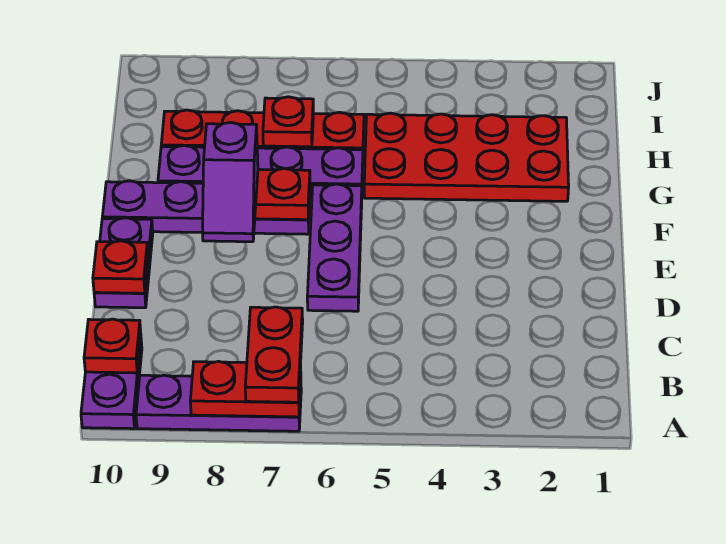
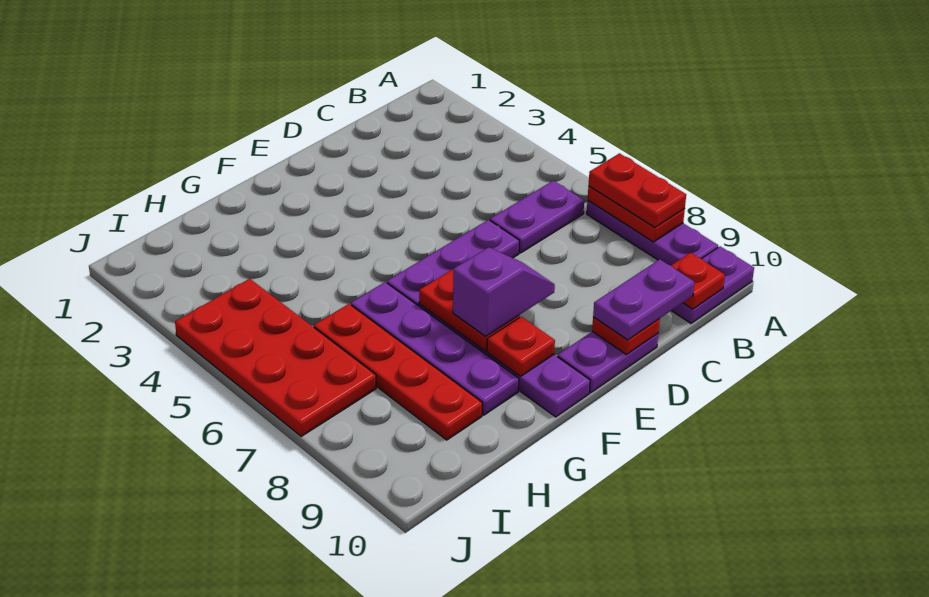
red 1x2 plate [245,307,303,402] -> red 1x2 plate turned to [588,153,686,227]
none -> purple 1x2 plate [490,181,584,253]
none -> purple 1x2 plate [593,259,694,340]
red 2x4 plate [364,113,569,201] -> red 2x4 plate moved to [175,279,376,436]
red 1x1 plate [263,97,314,147] -> red 1x1 plate moved to [487,317,555,376]

